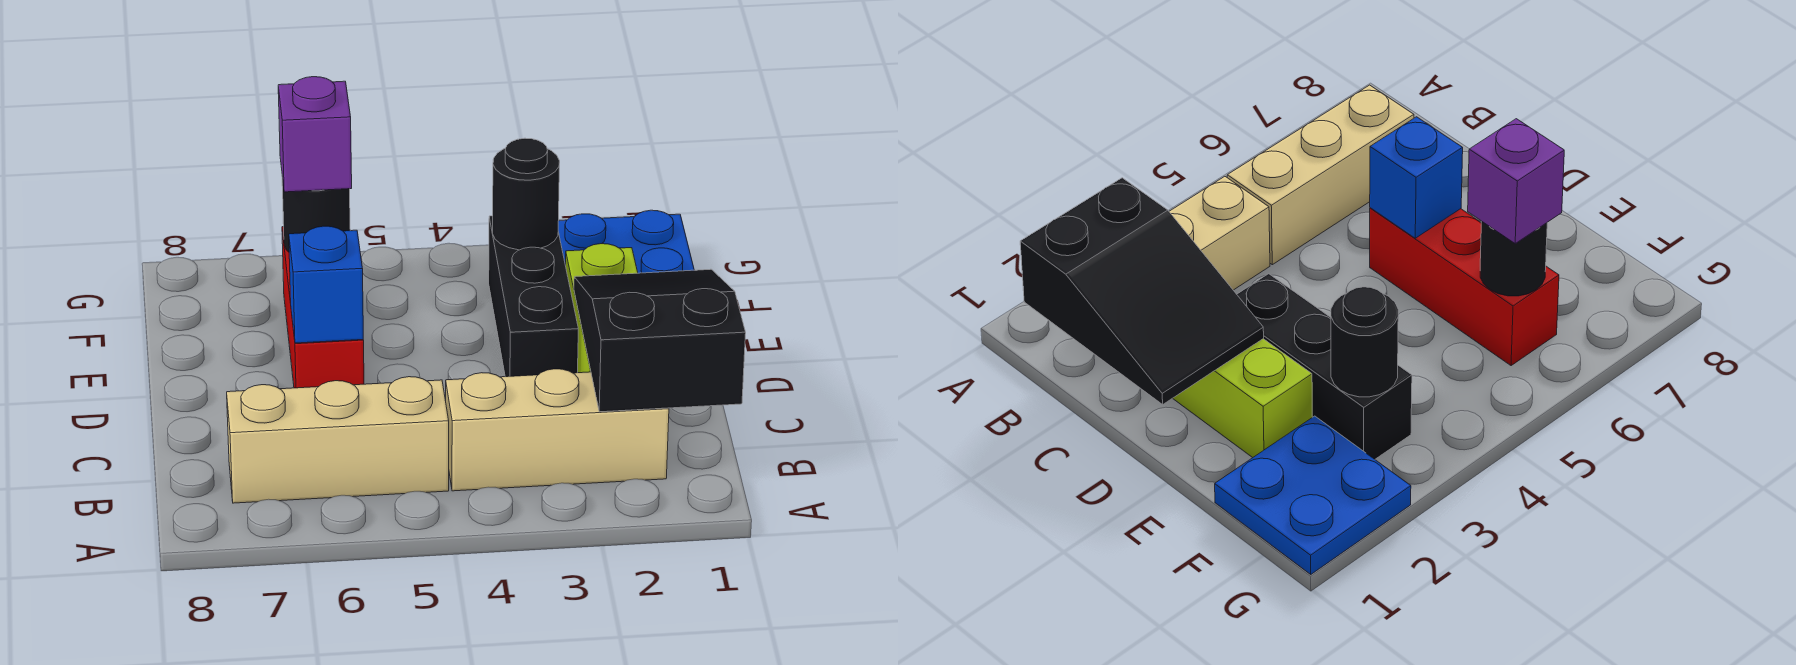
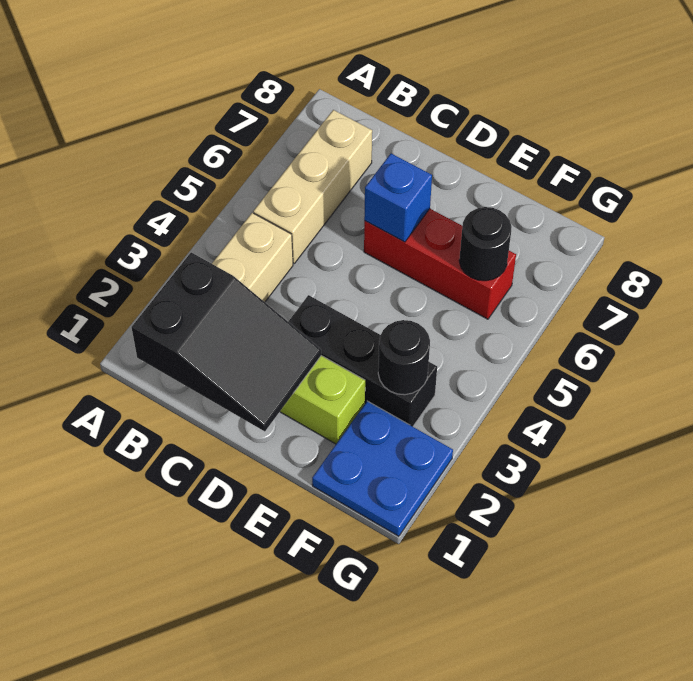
purple 1x1 brick [278,77,352,192] -> none

